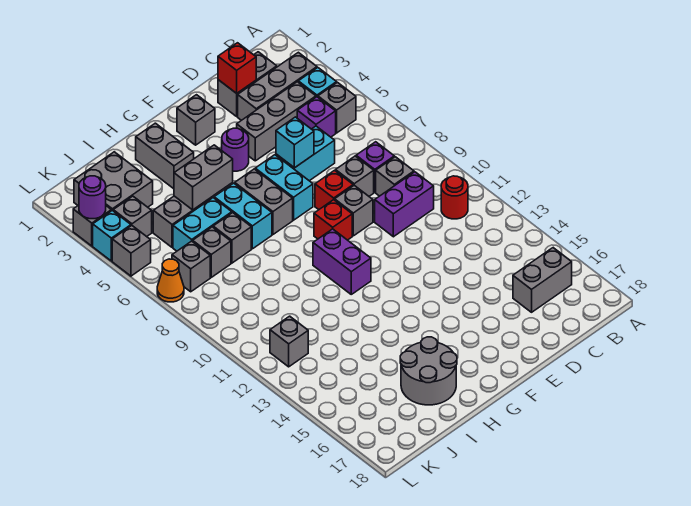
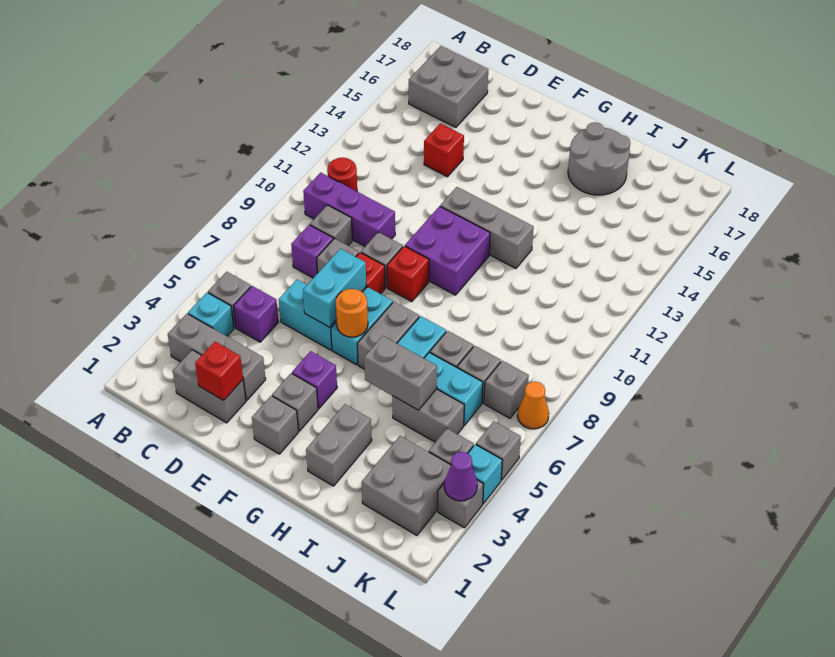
grey 1x2 brick [513,248,572,312] -> grey 2x2 brick [409,46,488,127]
grey 1x3 brick [237,82,316,161] -> grey 1x3 brick moved to [440,187,534,268]
purple 1x2 brick [375,172,434,237] -> purple 1x3 brick [303,173,395,246]
none -> red 1x1 brick [424,123,464,177]
cyan 1x1 brick [276,117,314,168] -> cyan 1x2 brick [303,249,366,327]
purple 1x1 round brick [222,128,249,171] -> purple 1x1 brick [292,351,337,409]
none -> orange 1x1 round brick [336,289,368,337]
purple 1x2 brick [313,229,371,294] -> purple 2x2 brick [405,206,490,295]
grey 1x1 brick [270,316,308,367] -> grey 1x1 brick moved to [272,373,318,431]
purple 1x1 round brick [79,176,106,219] -> purple 1x1 cone [444,452,477,501]

